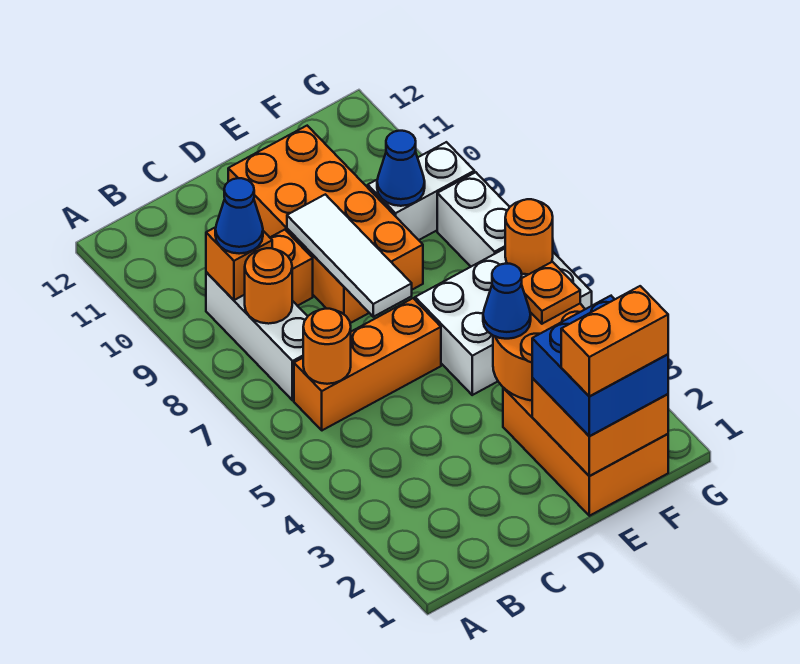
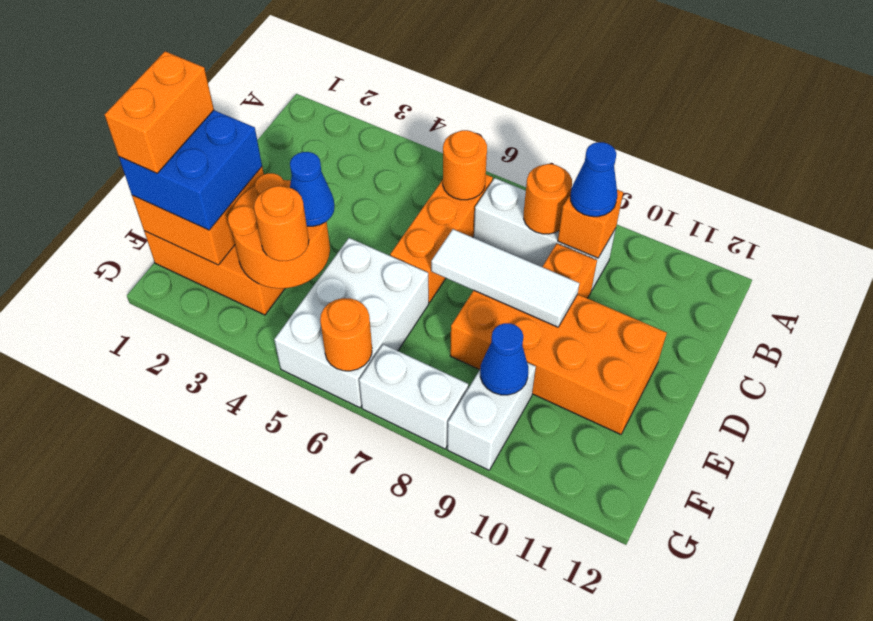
orange 1x1 plate [521,262,580,324] -> orange 1x1 round brick [254,186,309,261]

